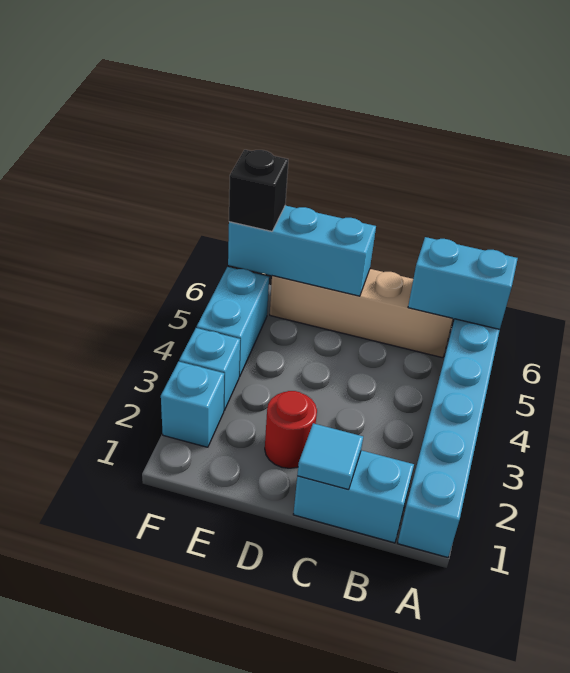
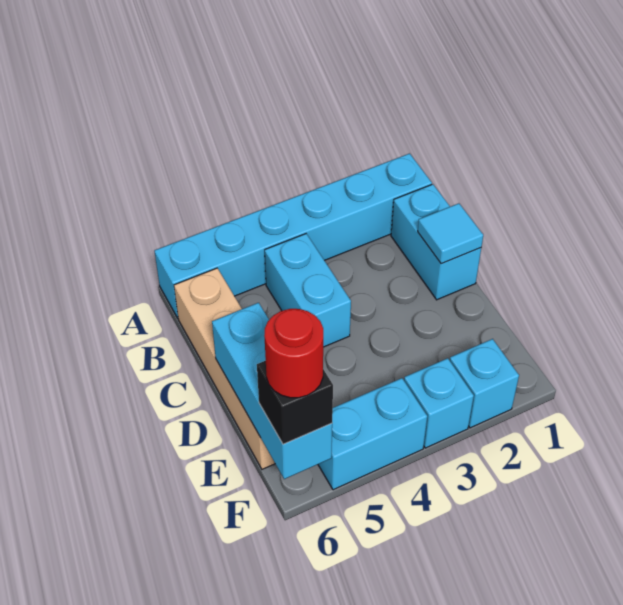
cyan 1x2 brick [408,237,518,329] -> cyan 1x2 brick moved to [265,234,351,347]
red 1x1 round brick [265,391,317,468] -> red 1x1 round brick moved to [264,309,323,398]

